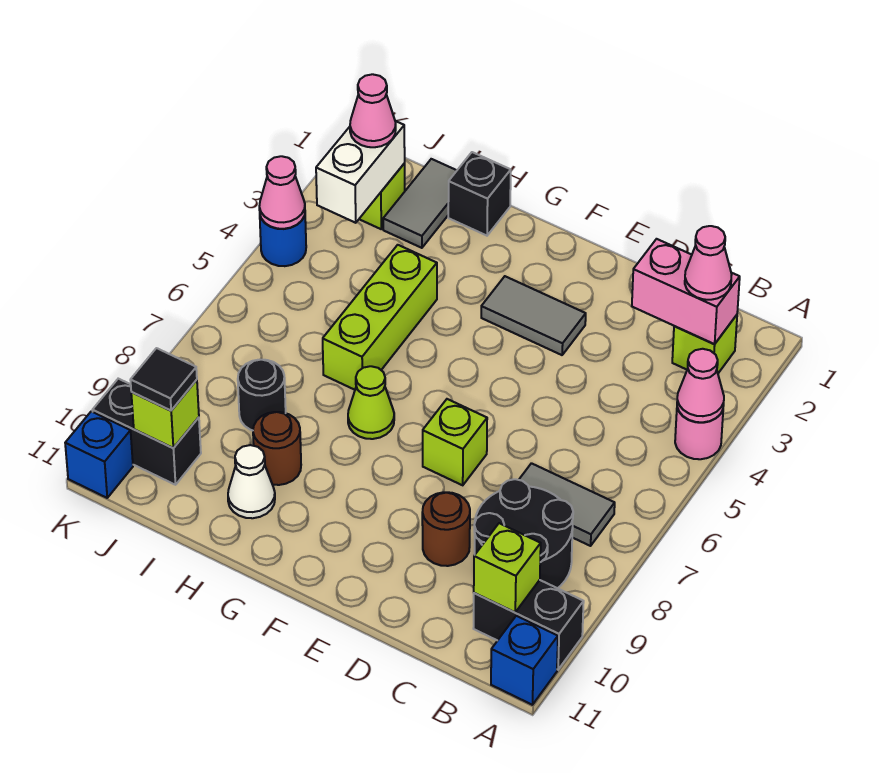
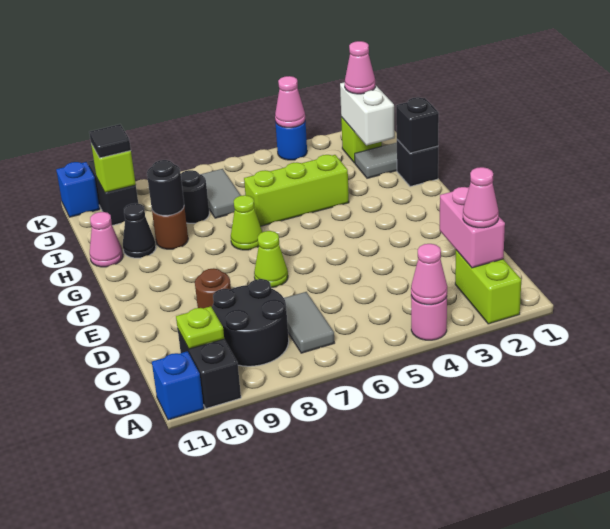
lime 1x1 brick [672,315,737,373] -> lime 1x2 brick [455,250,521,324]
lime 1x1 brick [474,523,541,612] -> lime 1x1 plate [176,306,224,349]
grey 1x2 tile [481,276,586,355] -> grey 1x2 tile moved to [201,169,241,218]
lime 1x1 brick [423,399,487,485] -> lime 1x1 cone [254,231,288,288]
none -> black 1x1 brick [396,97,439,153]
none -> black 1x1 round brick [147,160,184,215]
white 1x1 cone [228,445,275,518] -> black 1x1 cone [123,203,156,258]
none -> pink 1x1 cone [90,212,123,267]
white 1x2 brick [316,121,405,223] -> white 1x2 brick turned to [340,82,395,145]

